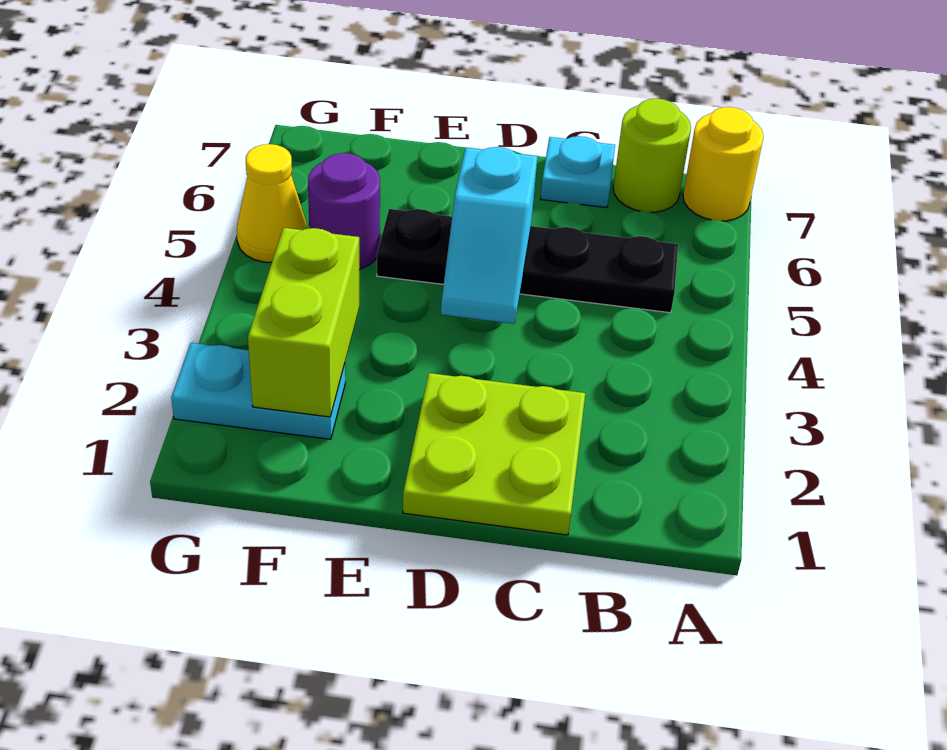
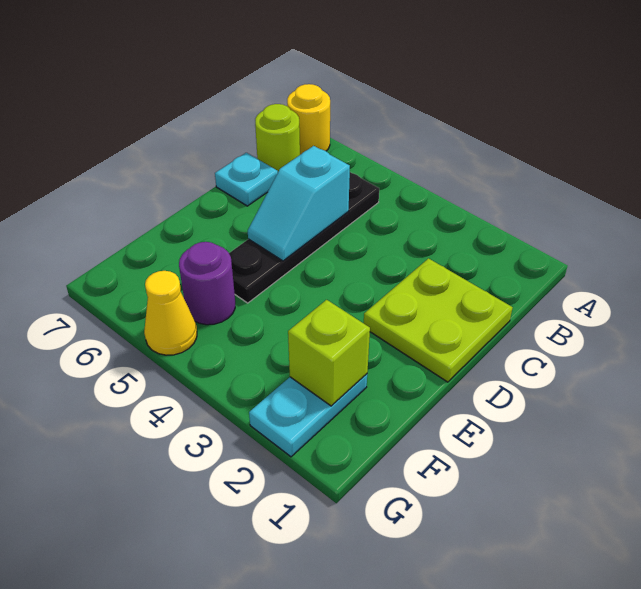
cyan 1x2 slope [441,147,538,324] -> cyan 1x2 slope turned to [248,146,350,261]
lime 1x2 brick [248,228,359,417] -> lime 1x1 brick [288,300,370,406]

